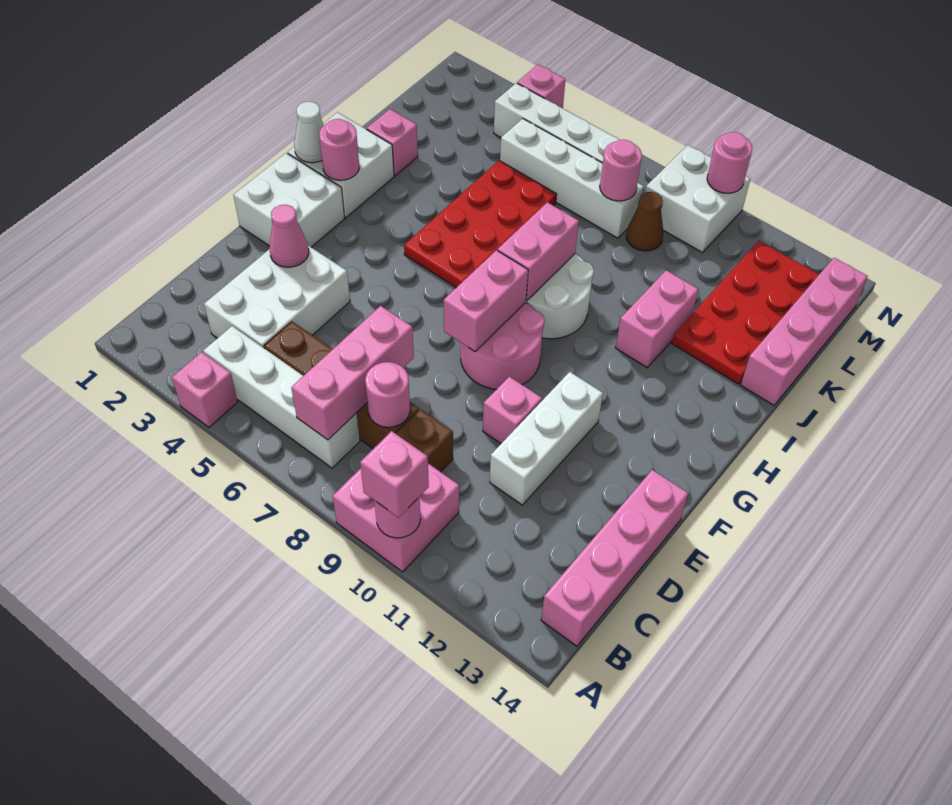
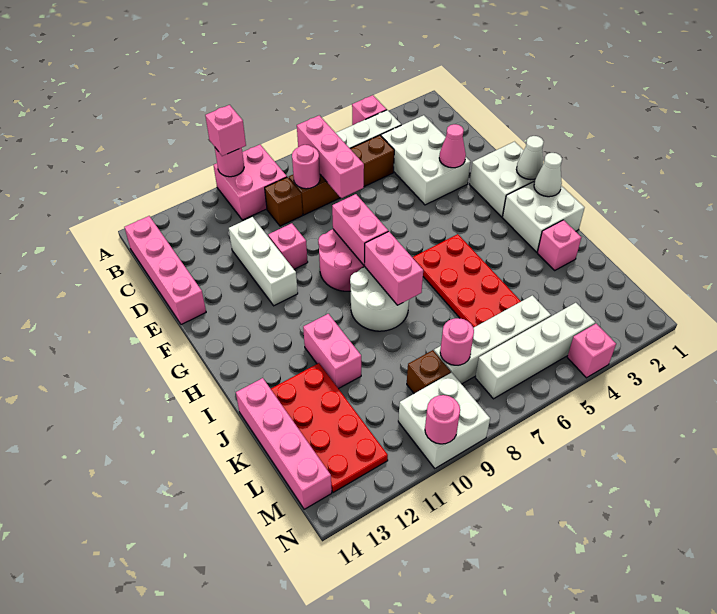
none -> white 1x1 cone [516,136,544,180]
pink 1x1 round brick [319,119,359,180] -> none
brown 1x1 cone [626,192,663,251] -> brown 1x1 brick [407,350,451,393]

